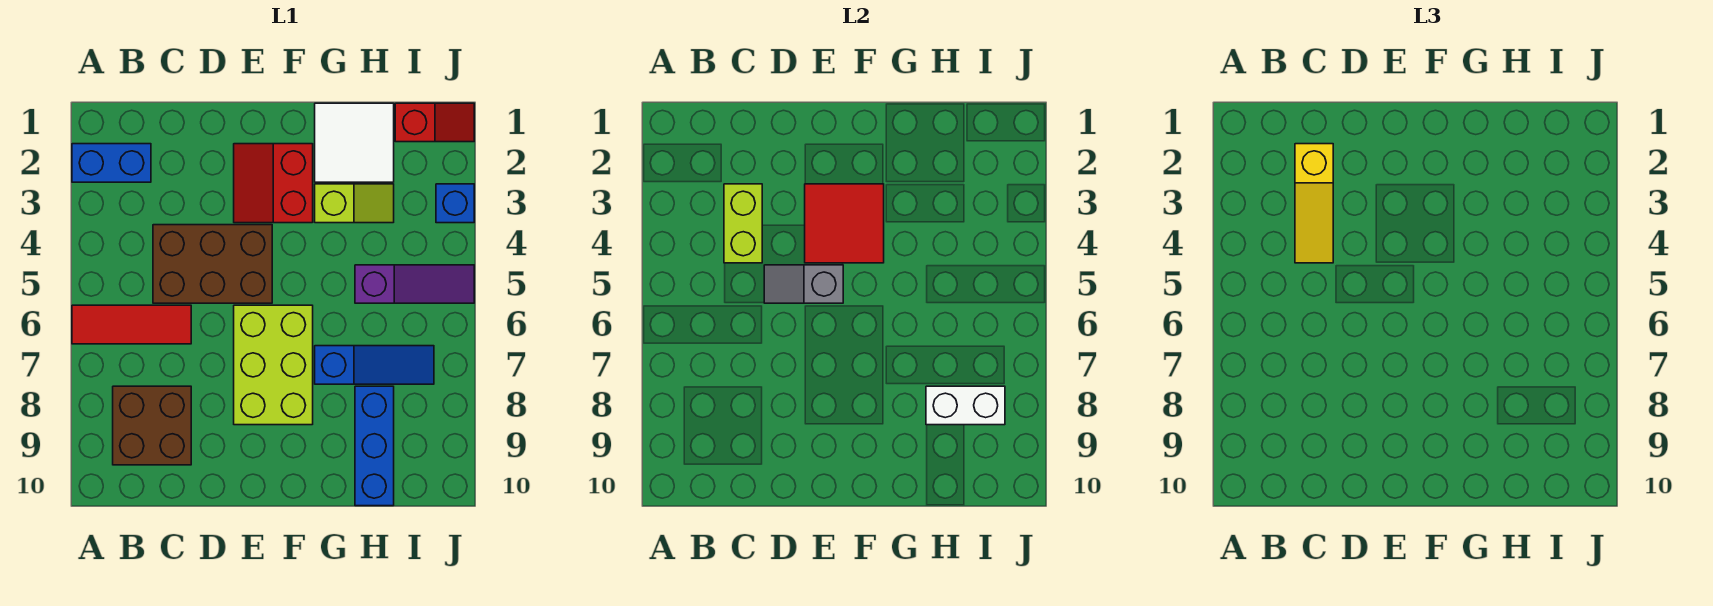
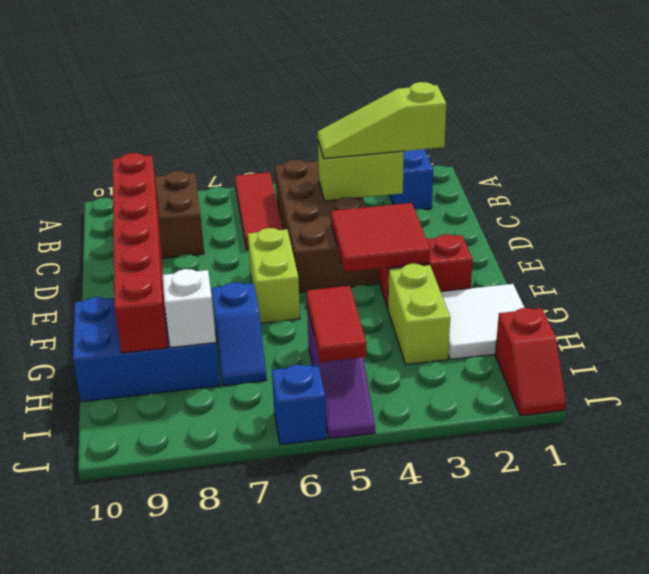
yellow 1x3 slope [1295,144,1333,263] -> lime 1x3 slope [318,82,446,159]
brown 2x3 brick [153,225,272,303] -> brown 2x4 brick [275,160,378,293]
none -> red 1x6 brick [113,153,168,353]
grey 1x2 slope [764,265,843,303] -> none
lime 2x3 brick [234,305,313,425] -> lime 1x2 brick [248,228,300,323]
lime 1x2 slope [315,184,394,223] -> lime 1x2 brick [388,264,450,364]
blue 1x3 slope [315,346,434,384] -> blue 1x2 slope [212,282,266,385]
none -> red 1x2 tile [307,286,366,362]
blue 1x3 brick [355,386,394,506] -> blue 2x3 brick [73,297,220,402]
white 1x2 brick [926,386,1005,425] -> white 1x1 brick [163,269,216,348]
blue 1x1 brick [436,184,474,223] -> blue 1x1 brick moved to [272,365,326,445]

